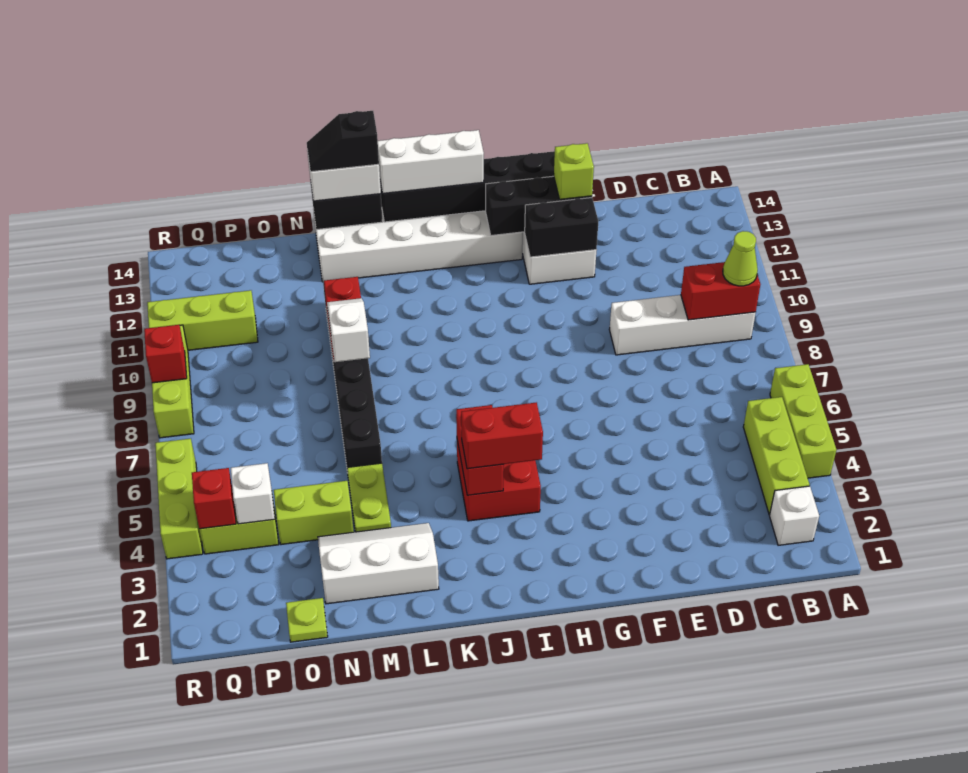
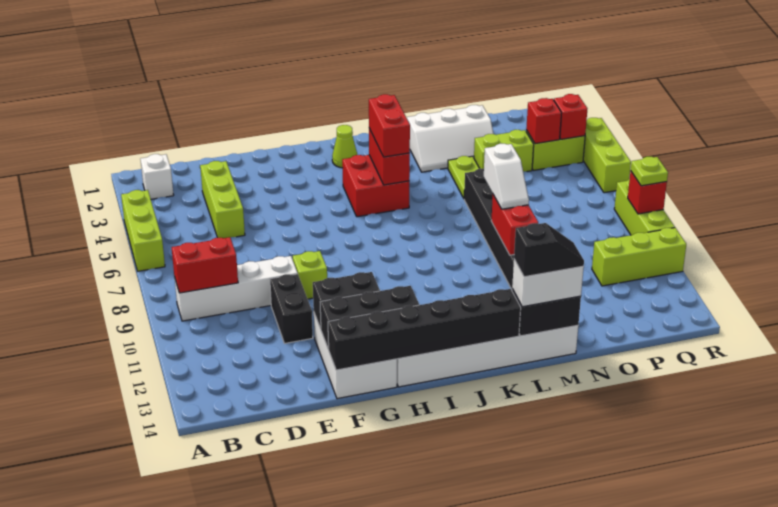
lime 1x3 brick [743,397,810,515] -> lime 1x3 brick moved to [200,161,245,238]
lime 1x1 cone [723,231,758,286] -> lime 1x1 cone moved to [332,125,357,168]
none -> black 1x2 brick [270,274,313,343]
lime 1x1 brick [554,143,594,200] -> lime 1x1 brick moved to [293,251,327,299]
red 1x2 brick [461,402,543,469] -> red 1x2 brick turned to [369,94,410,157]
white 1x3 brick [378,130,484,194] -> none
lime 1x1 plate [286,598,328,642] -> lime 1x1 plate moved to [631,157,668,186]
white 1x1 brick [231,463,275,524] -> red 1x1 brick [526,98,561,144]

